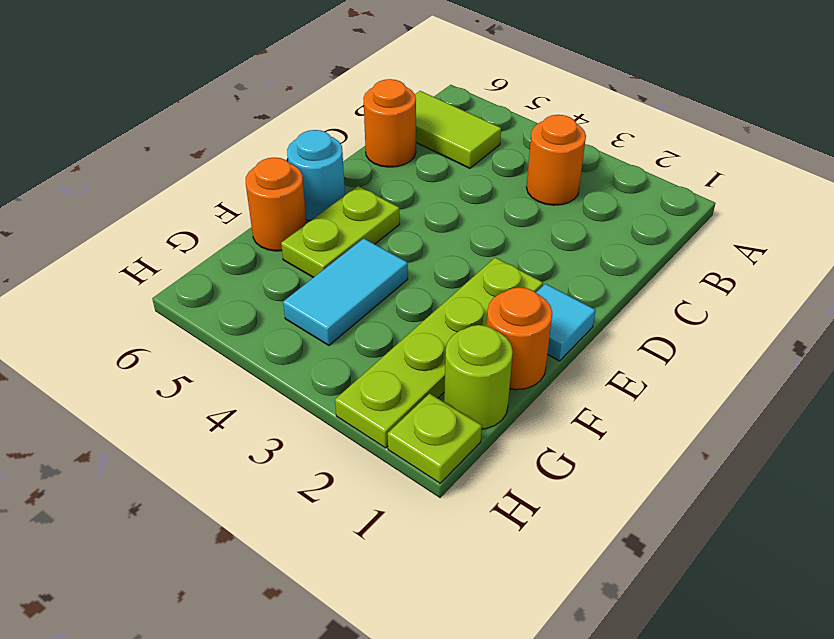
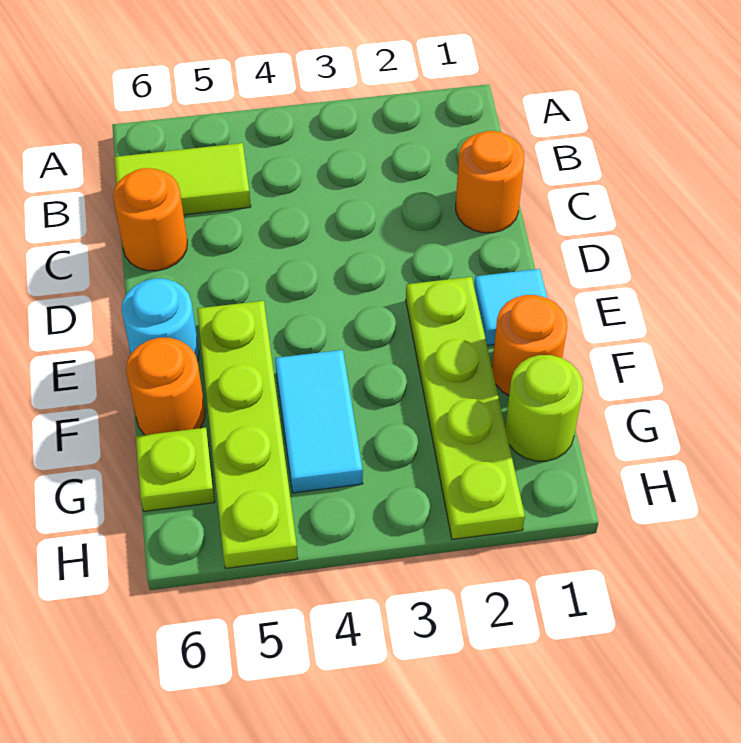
orange 1x1 round brick [527,115,586,205] -> orange 1x1 round brick moved to [456,131,524,233]
lime 1x2 plate [281,186,400,278] -> lime 1x4 plate [197,301,298,568]
lime 1x1 plate [388,394,482,483] -> lime 1x1 plate moved to [136,428,215,511]

